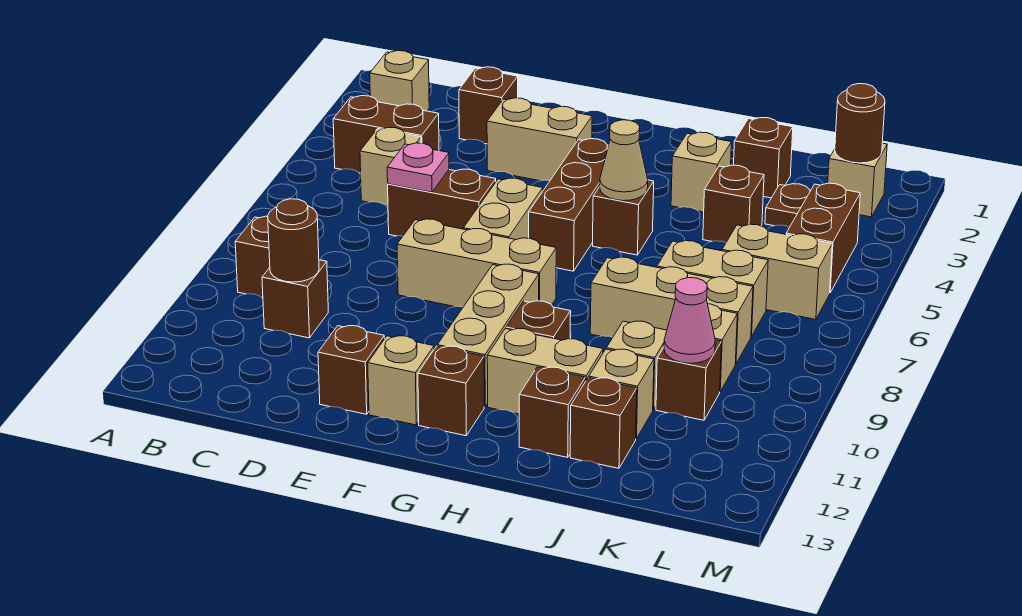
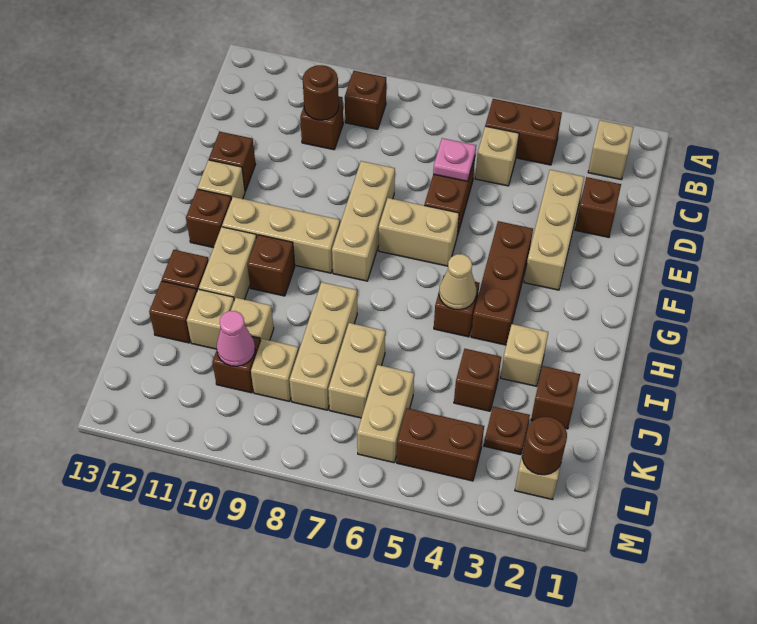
brown 1x2 brick [333,96,439,173] -> brown 1x2 brick turned to [485,99,562,165]
tan 1x2 brick [487,98,592,181] -> tan 1x3 brick [524,170,584,290]
brown 1x3 brick [529,139,609,271] -> brown 1x3 brick turned to [471,221,533,345]

